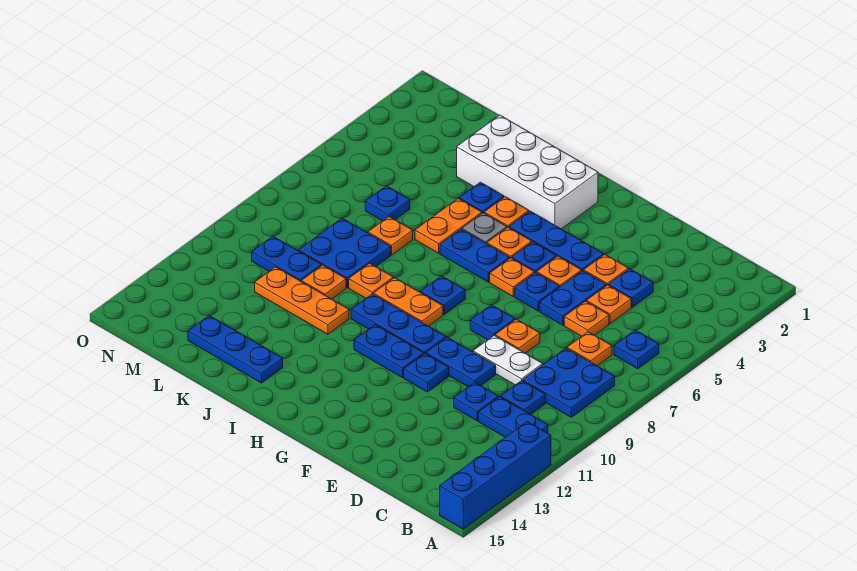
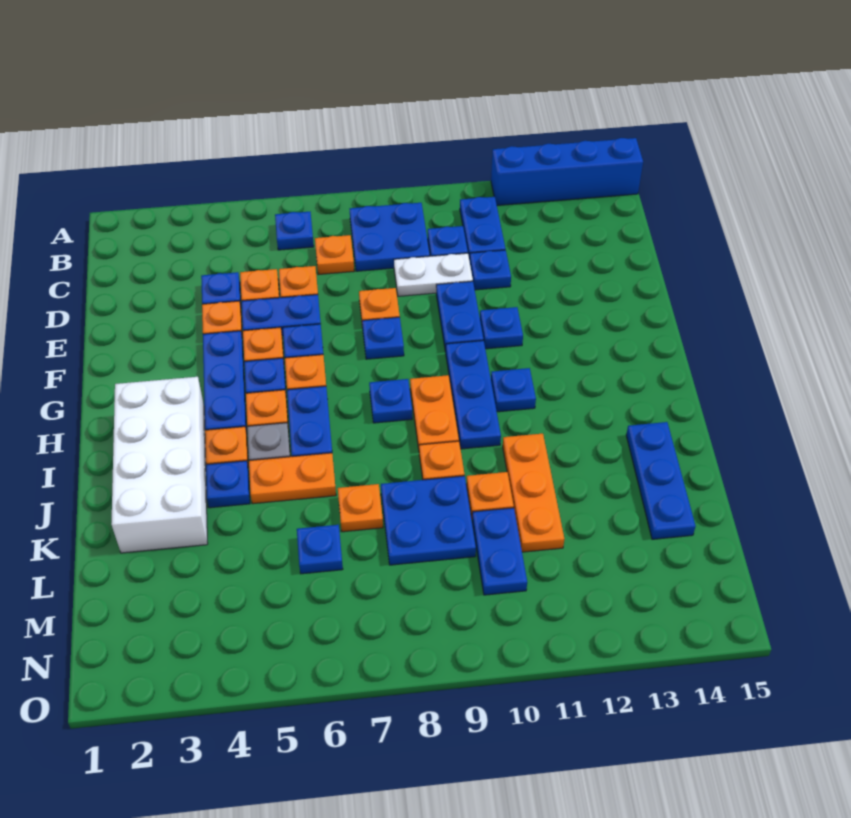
white 1x2 plate [473,336,543,385] -> white 1x2 plate turned to [394,253,473,296]
blue 1x2 plate [354,325,424,378] -> blue 1x1 plate [491,368,536,412]

